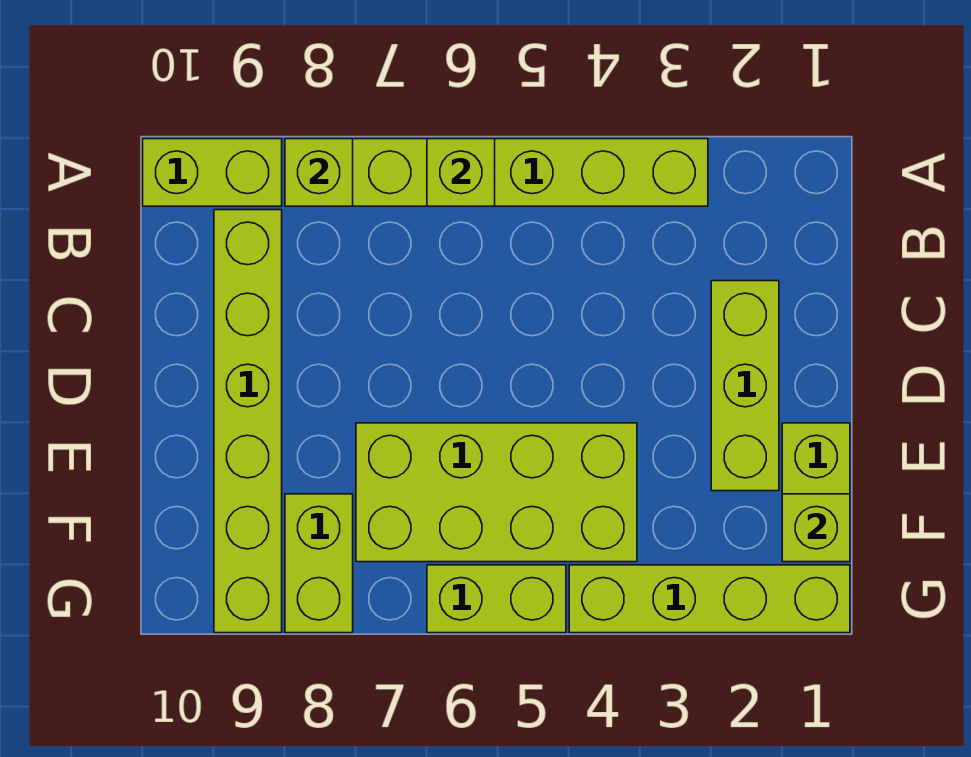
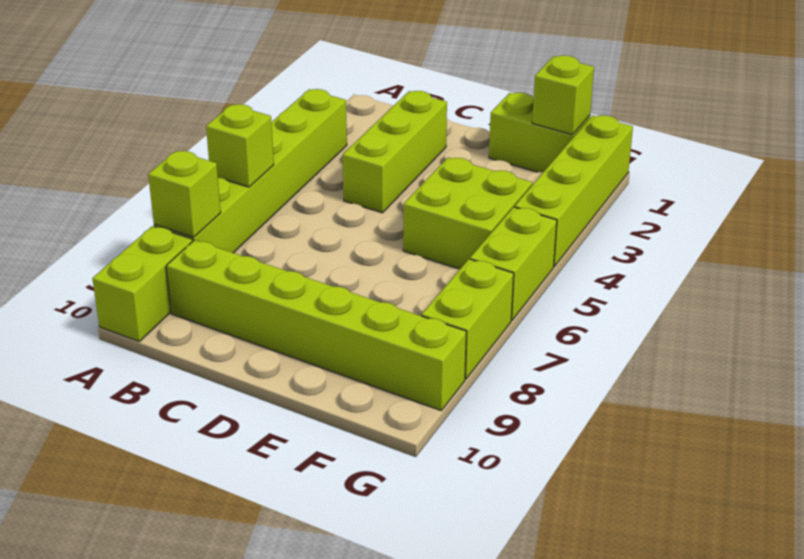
lime 1x3 brick [711,281,779,491] -> lime 1x3 brick turned to [343,91,447,213]
lime 2x4 brick [356,423,637,562] -> lime 2x2 brick [403,158,532,269]
lime 1x2 brick [285,494,353,633] -> lime 1x2 brick turned to [421,259,514,379]

